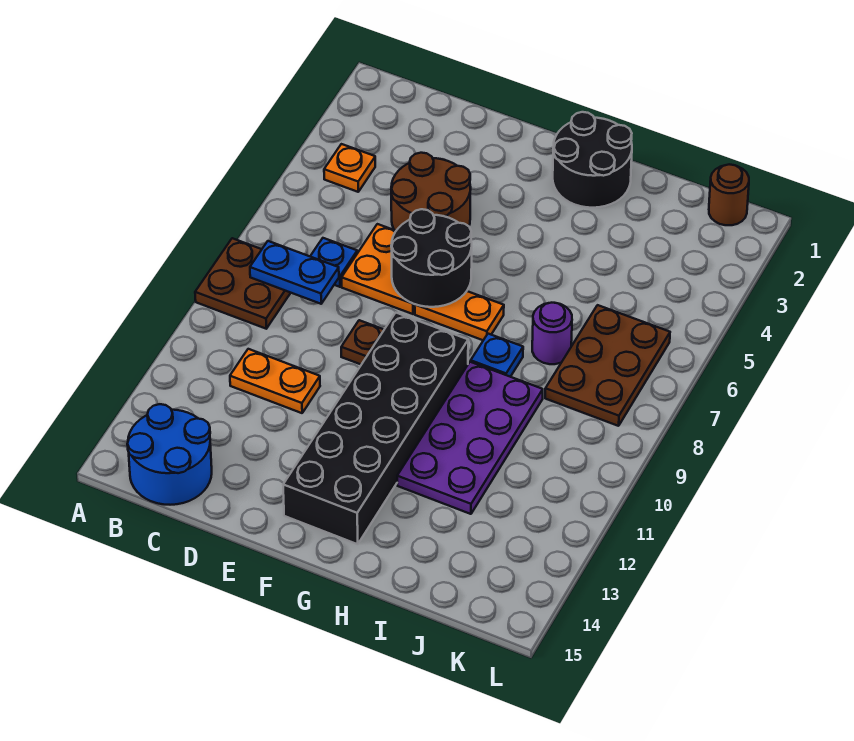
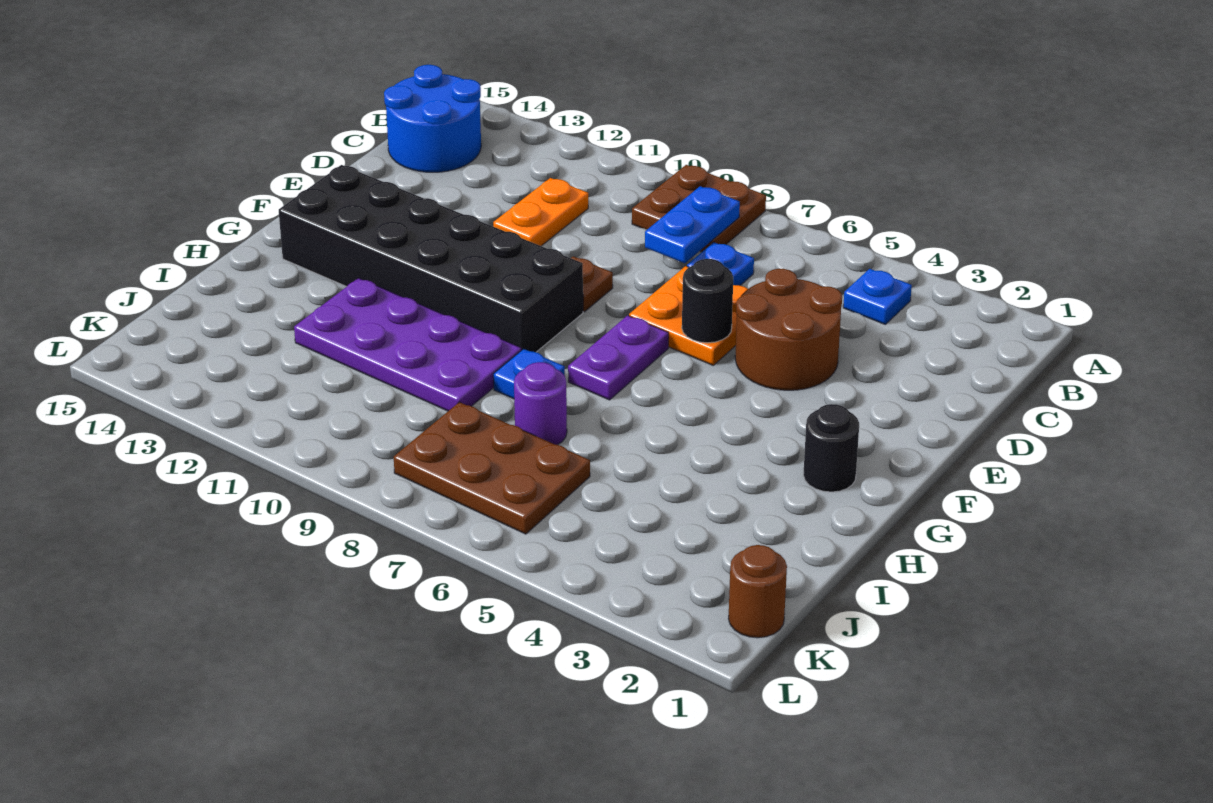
orange 1x1 plate [324,144,375,192] -> blue 1x1 plate [843,269,912,324]
black 2x2 round brick [391,209,472,307] -> black 1x1 round brick [682,259,733,343]
orange 1x2 plate [415,291,504,340] -> purple 1x2 plate [568,316,669,400]
black 2x2 round brick [553,112,632,208] -> black 1x1 round brick [803,404,859,492]

